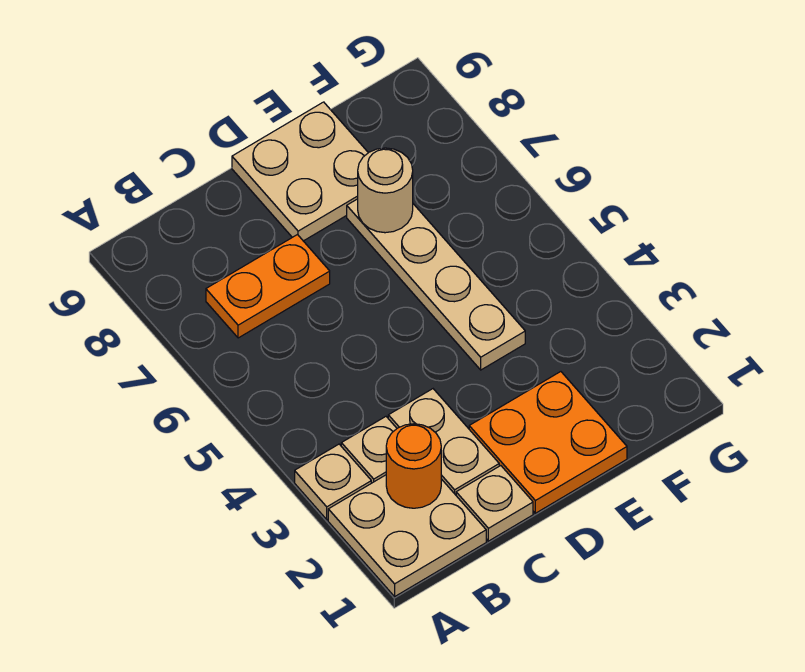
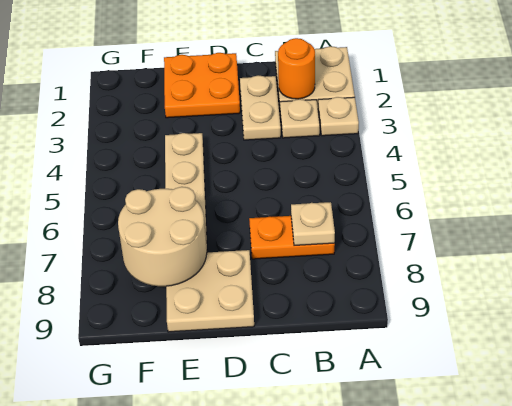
tan 1x1 plate [456,466,533,541] -> tan 1x1 plate moved to [291,202,335,246]
tan 1x1 round brick [358,148,413,233] -> tan 2x2 round brick [118,187,207,286]

